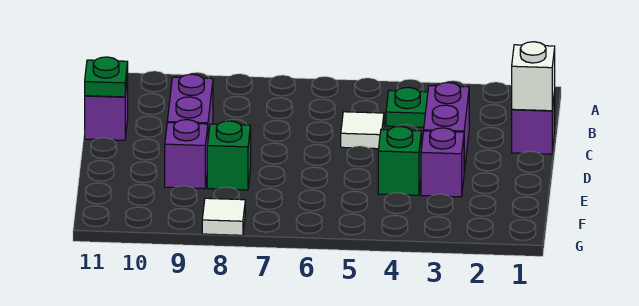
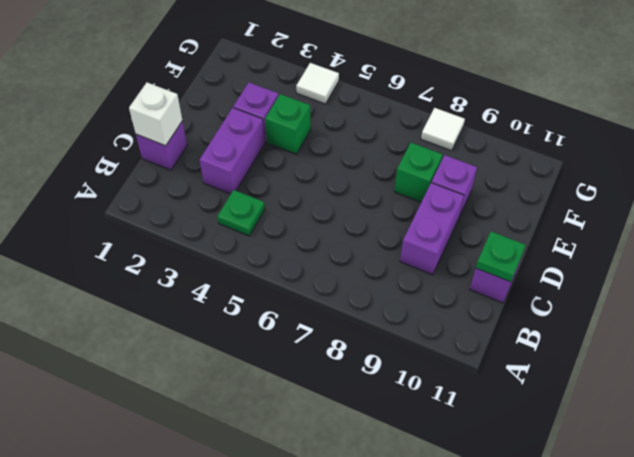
white 1x1 tile [341,112,384,149] -> white 1x1 tile moved to [296,63,339,104]

